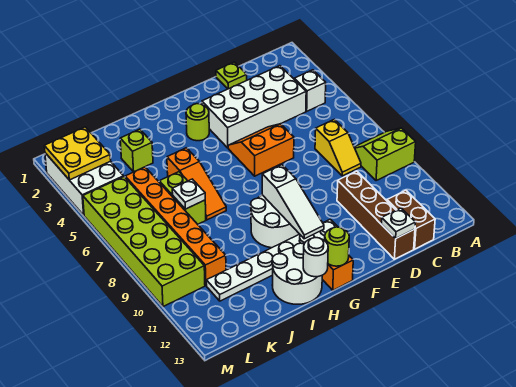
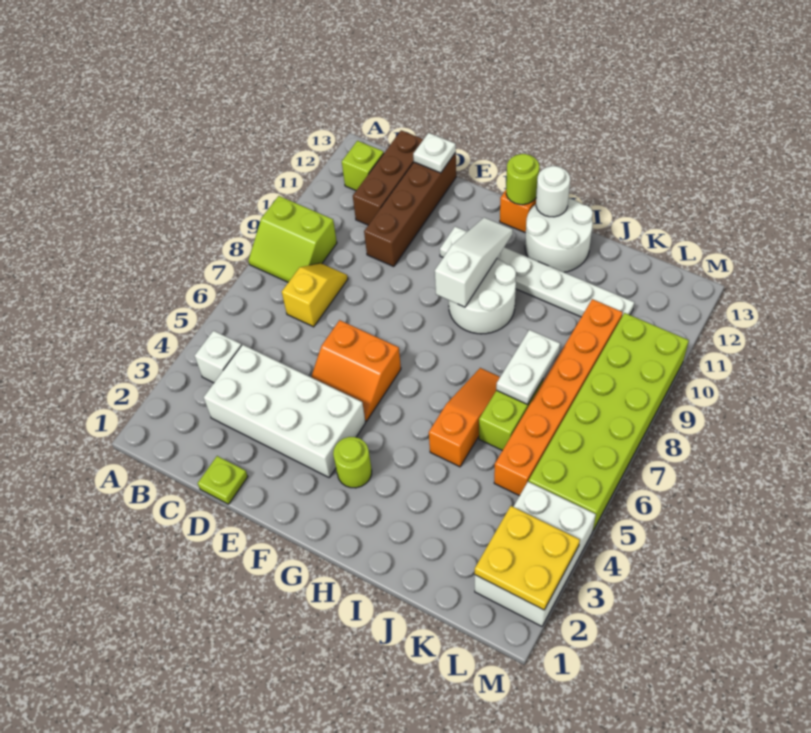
brown 1x2 brick [387,190,435,249] -> brown 1x3 brick [353,130,423,225]
lime 1x1 brick [120,129,153,172] -> lime 1x1 brick moved to [342,141,384,191]
white 1x1 plate [172,179,205,209] -> white 1x2 plate [496,330,560,404]

